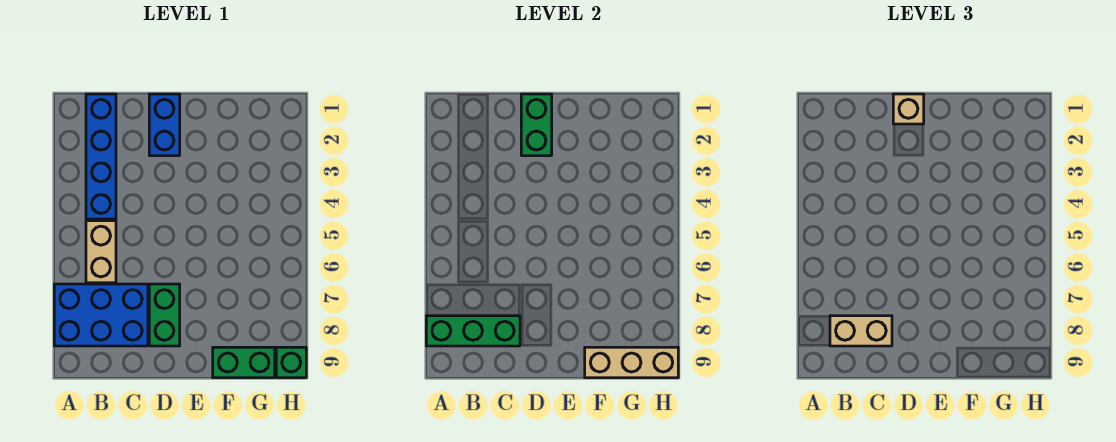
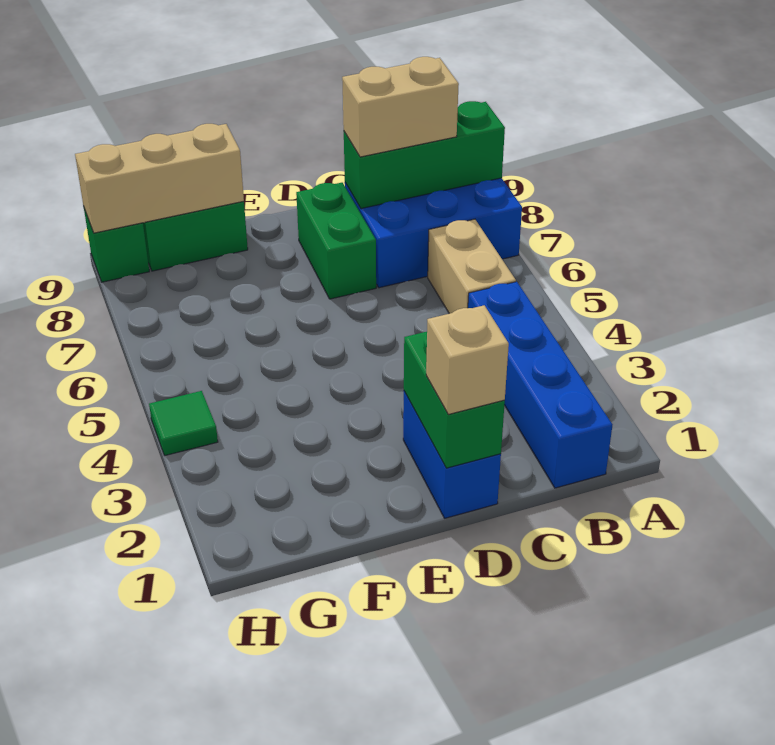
none -> green 1x1 tile [149,391,218,455]

